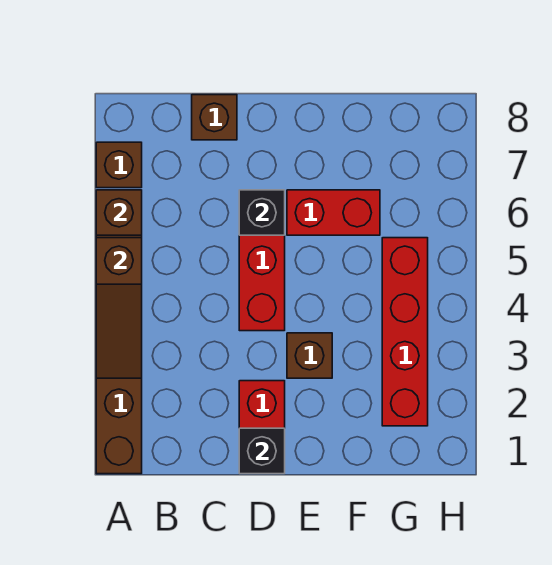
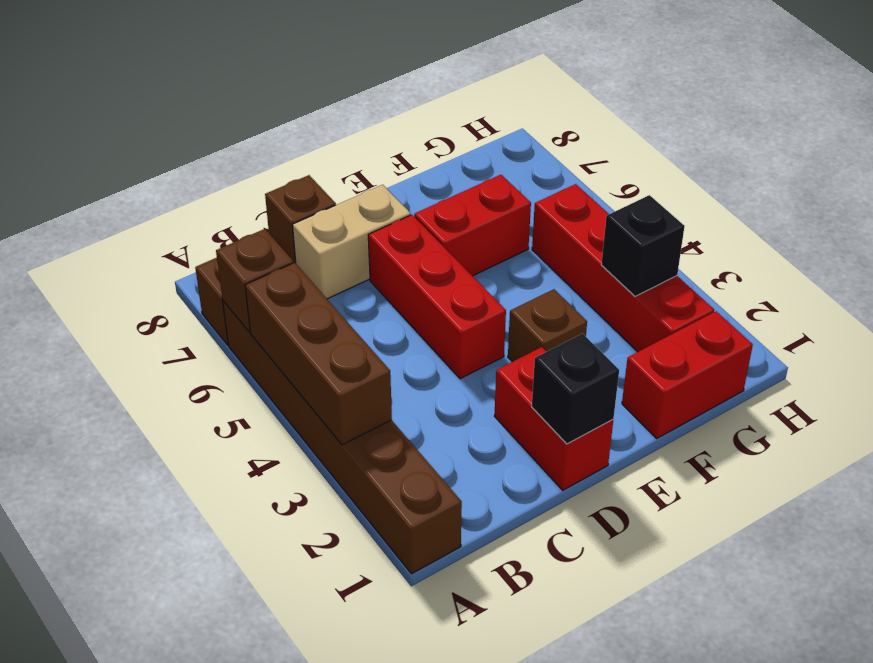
brown 1x3 slope [96,238,142,378] -> brown 1x3 brick [245,263,392,445]
none -> tan 1x2 brick [293,185,411,299]
black 1x1 brick [239,190,285,235] -> black 1x1 brick moved to [602,195,685,296]
none -> red 1x2 brick [622,311,753,438]

